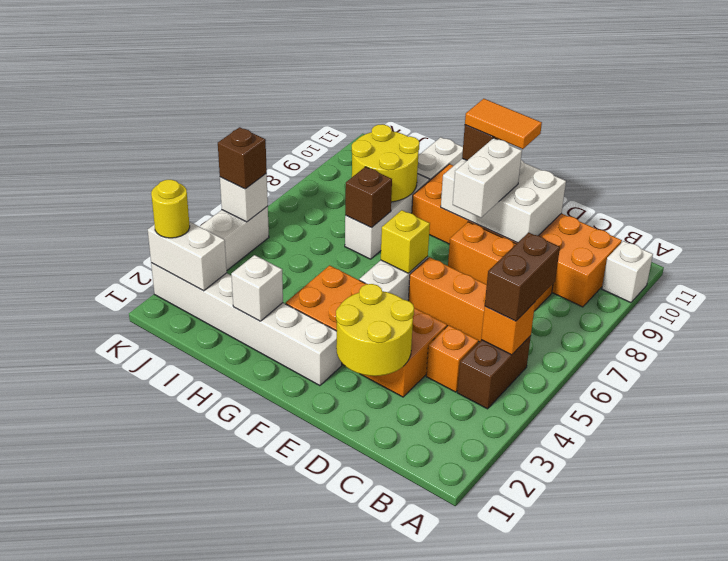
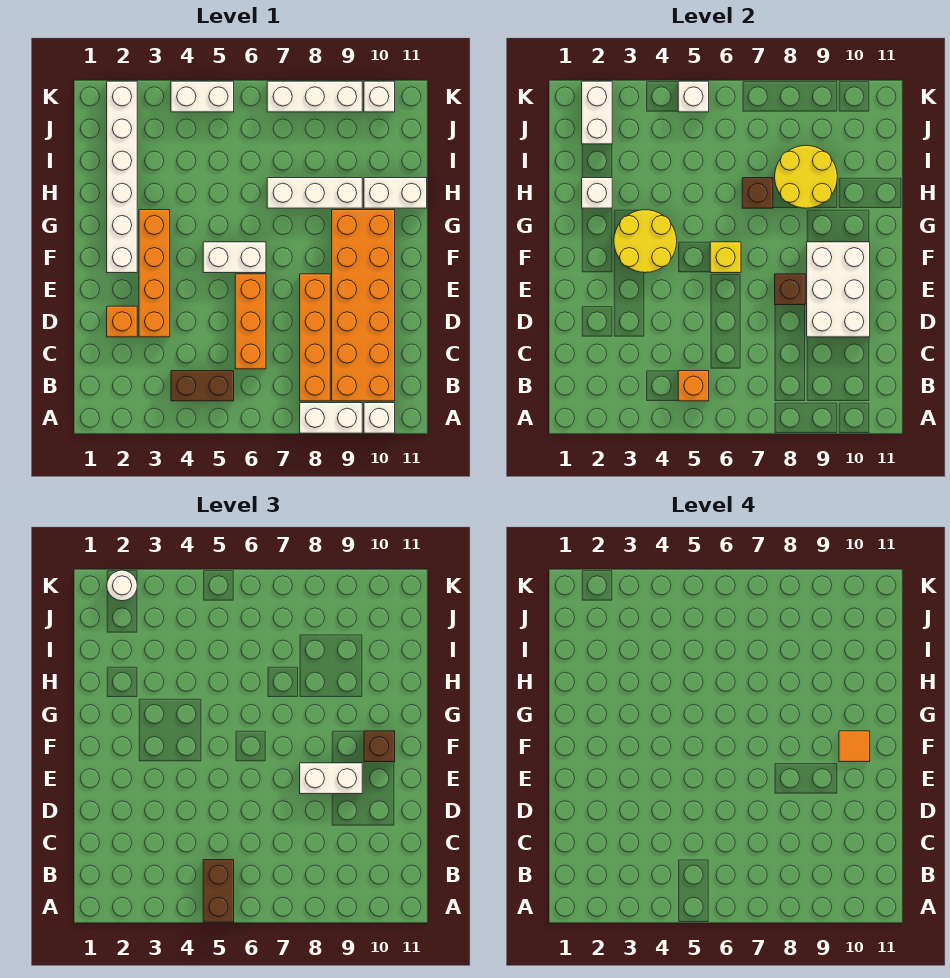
none -> white 1x2 brick [300,403,362,433]
brown 1x2 brick [485,232,560,321] -> brown 1x2 brick turned to [203,860,234,922]
orange 1x1 brick [426,325,479,392] -> orange 1x1 brick moved to [107,306,137,337]
orange 1x3 brick [448,222,553,311] -> orange 1x4 brick [300,274,330,401]
yellow 2x2 round brick [336,284,414,376] -> yellow 2x2 round brick moved to [614,210,677,273]
orange 2x4 brick [286,265,447,397] -> orange 1x4 brick [139,210,170,337]
orange 1x2 tile [465,99,542,149] -> orange 1x1 tile [839,731,870,762]
yellow 1x1 round brick [151,180,190,238] -> white 1x1 round brick [107,570,137,601]
brown 1x1 brick [218,127,267,189] -> brown 1x1 brick moved to [775,274,805,305]
none -> white 1x3 brick [267,81,362,112]
none -> white 1x1 brick [364,81,395,112]

